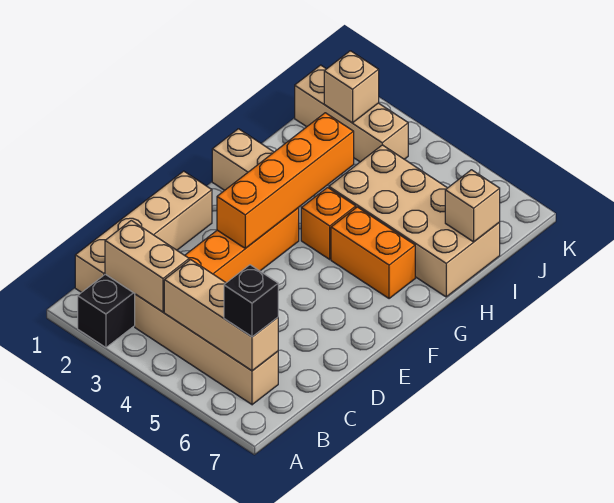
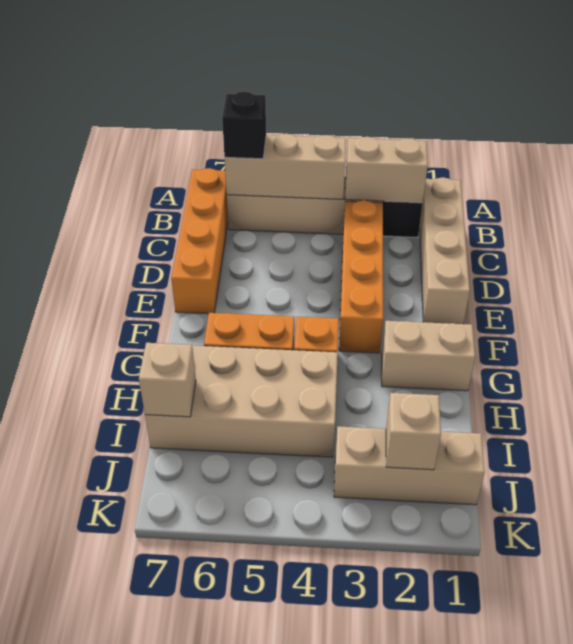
orange 1x4 brick [217,113,354,248] -> orange 1x4 brick moved to [171,168,228,314]

